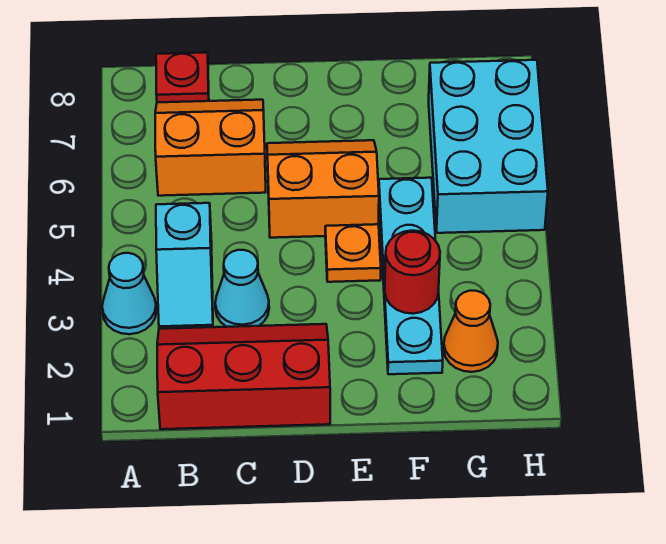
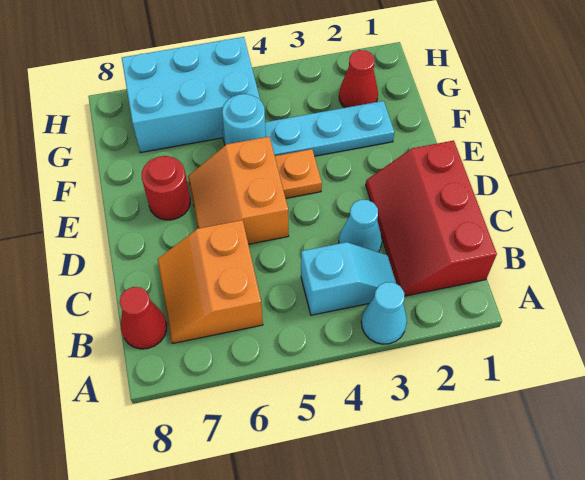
red 1x1 plate [156,53,209,102] -> red 1x1 cone [120,287,167,349]
red 1x1 round brick [385,231,440,314] -> red 1x1 round brick moved to [142,156,190,220]
none -> cyan 1x1 round brick [222,94,266,144]
orange 1x1 cone [444,291,498,372] -> red 1x1 cone [339,50,378,108]

